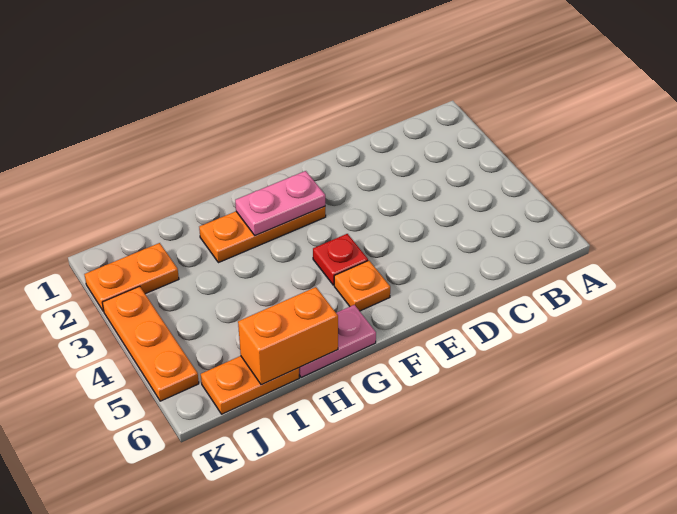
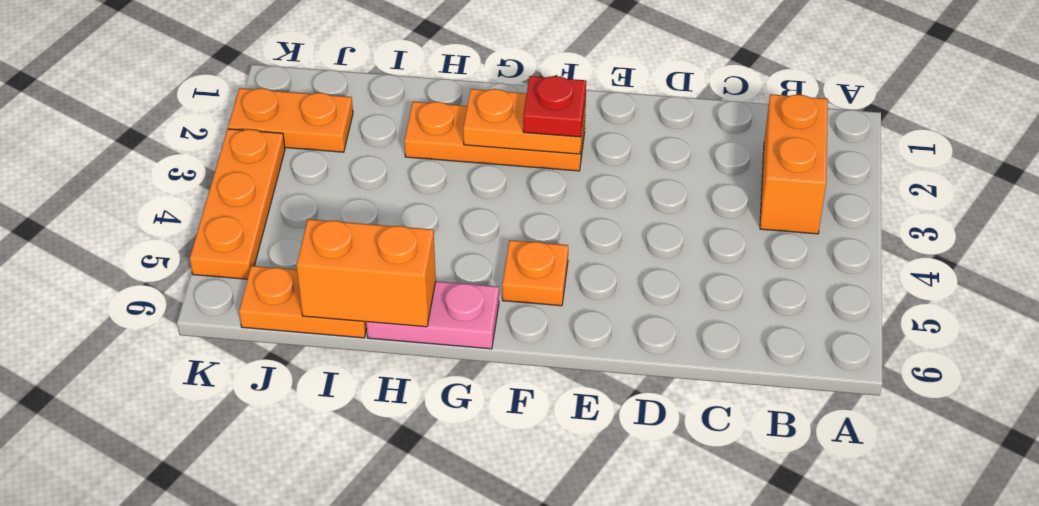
none -> orange 1x2 brick [760,94,828,234]
pink 1x2 plate [235,171,325,236] -> orange 1x2 plate [463,89,586,154]
red 1x1 plate [313,234,368,285] -> red 1x1 plate moved to [523,76,586,137]

